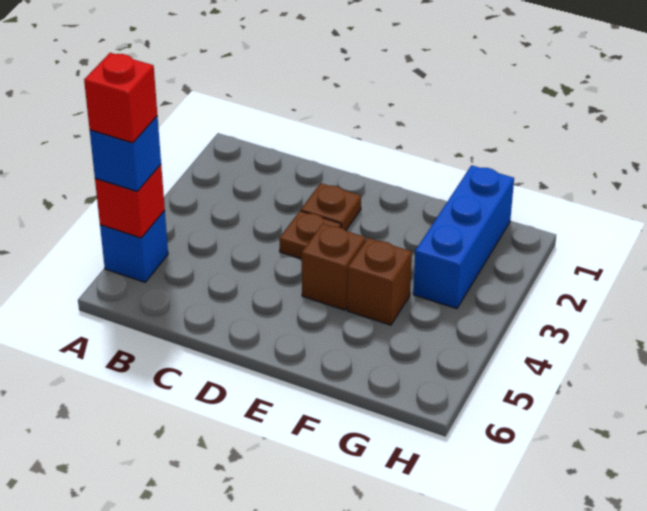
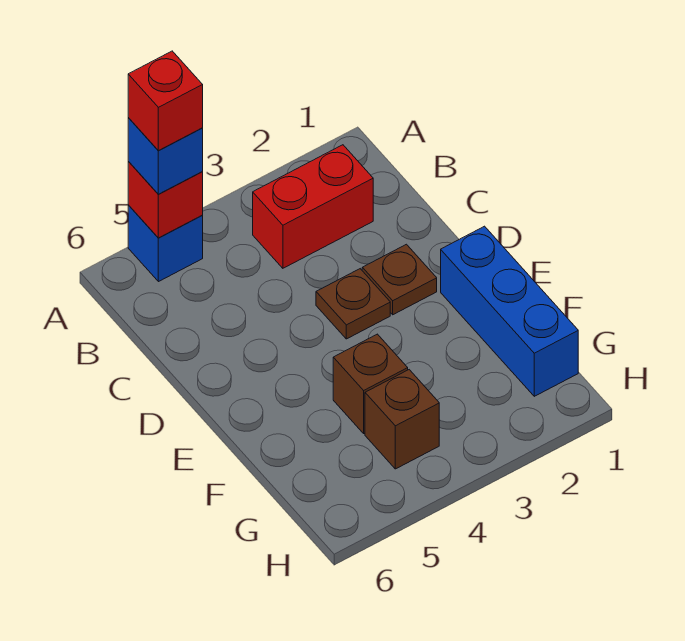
none -> red 1x2 brick [253,145,373,268]
brown 1x1 brick [302,224,366,310] -> brown 1x1 brick moved to [365,370,439,469]
blue 1x3 brick [413,165,514,309] -> blue 1x3 brick turned to [441,226,578,396]

